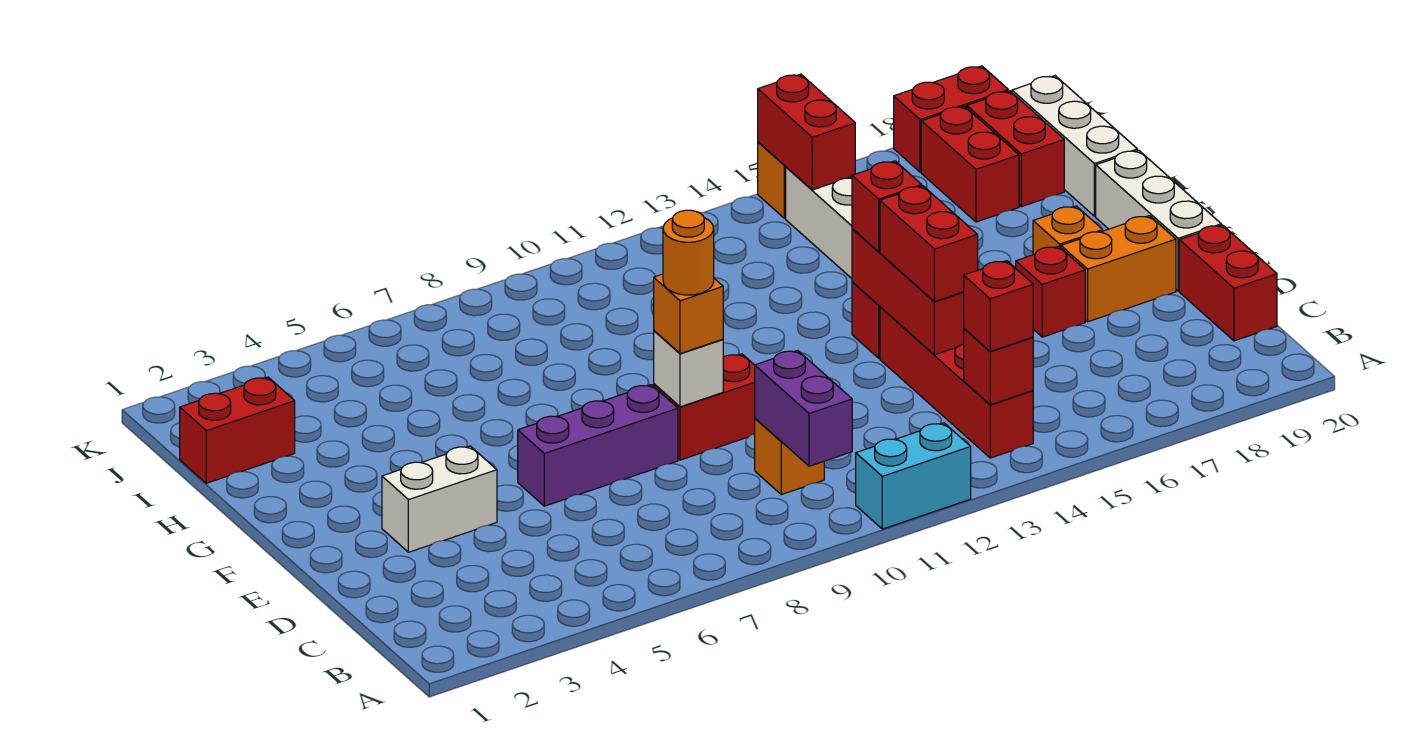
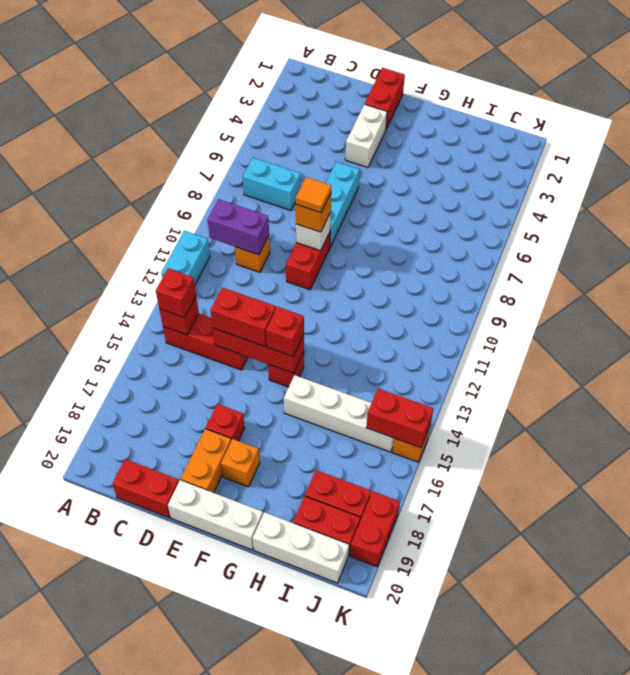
none -> cyan 1x2 brick [243,158,301,211]
red 1x4 brick [880,307,1033,458] -> red 1x3 brick [163,314,248,370]
purple 1x3 brick [518,385,678,506] -> cyan 1x3 brick [326,162,360,247]
orange 1x1 round brick [663,210,714,295] -> orange 1x1 tile [296,177,331,213]
red 1x2 brick [180,377,295,483] -> red 1x2 brick moved to [365,68,405,129]

